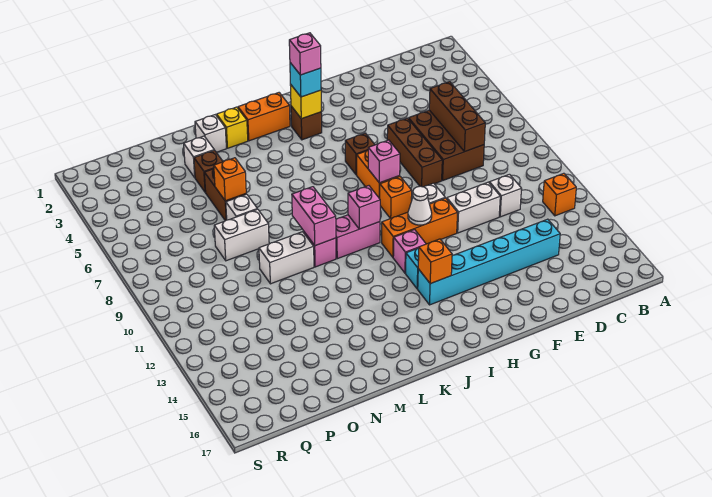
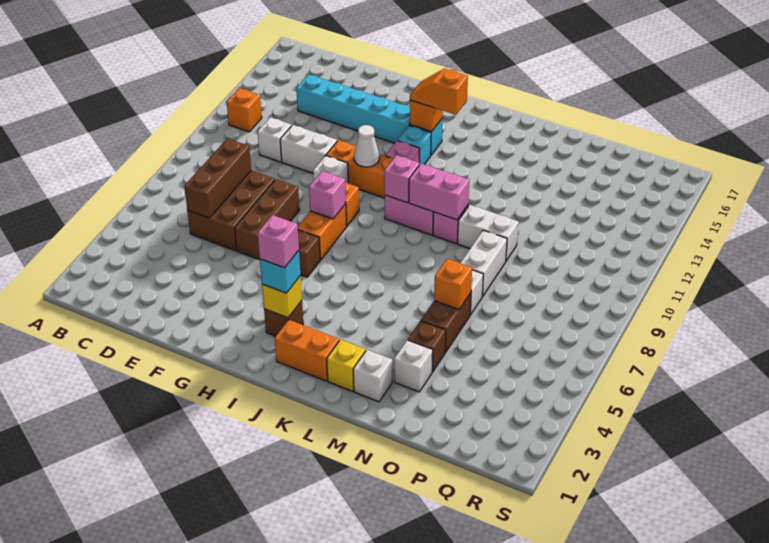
none -> orange 1x2 slope [410,68,468,115]
pink 1x2 brick [292,187,336,246] -> pink 1x2 brick turned to [409,164,469,220]
white 1x2 brick [214,209,269,261] -> white 1x2 brick turned to [461,230,507,296]

